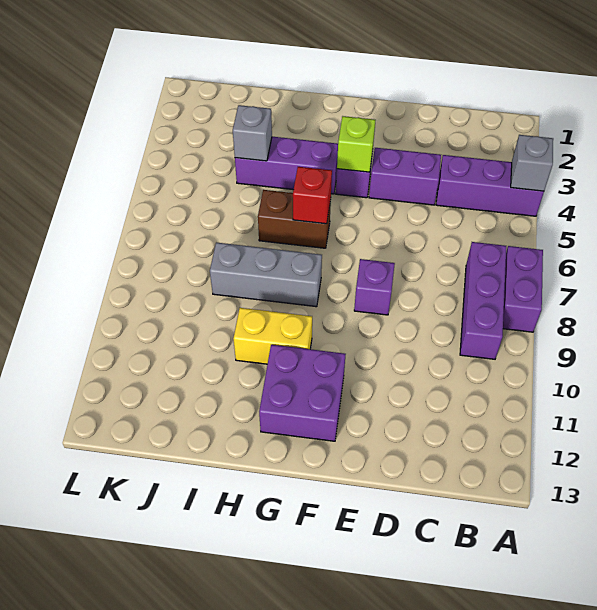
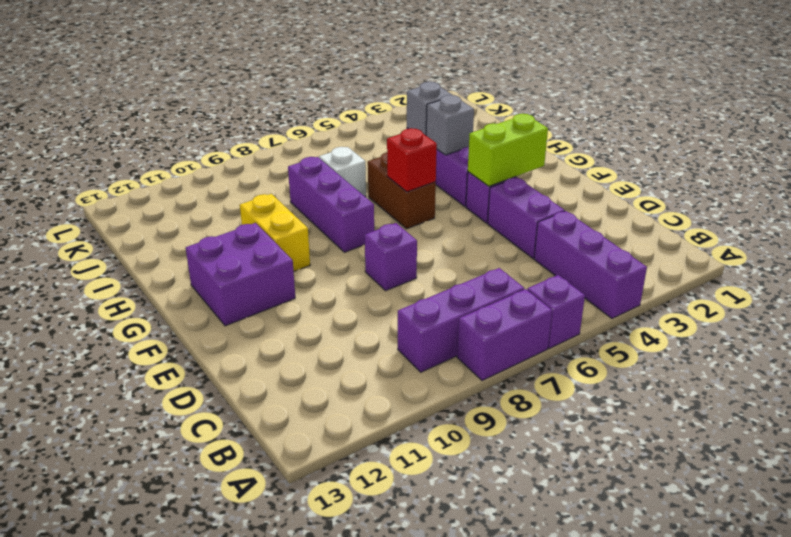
grey 1x1 brick [511,135,553,191] -> grey 1x1 brick moved to [426,95,474,155]
none -> purple 1x1 brick [527,275,585,348]
lime 1x1 brick [337,116,375,172] -> lime 1x2 brick [468,114,548,186]
grey 1x3 brick [210,242,322,307] -> purple 1x3 brick [288,157,374,252]
none -> white 1x1 brick [319,147,366,197]

